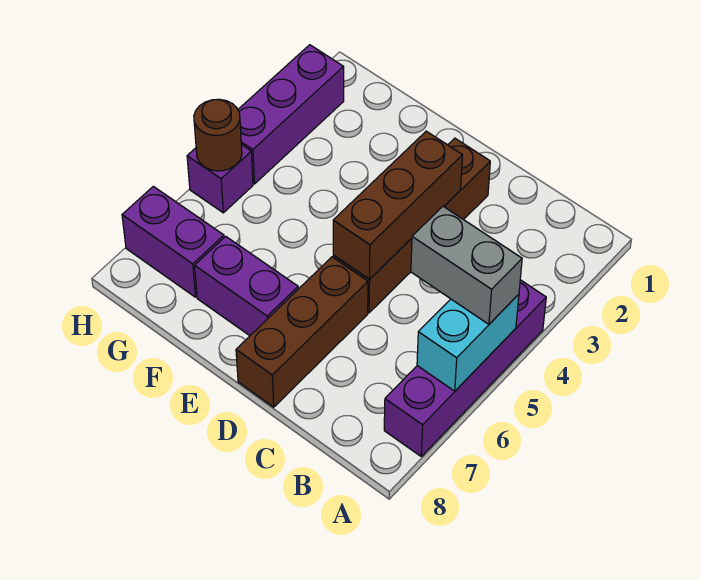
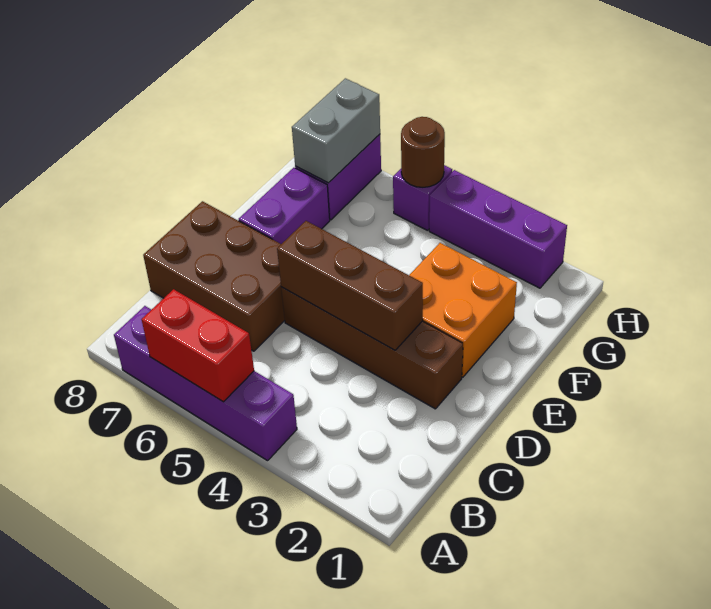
cyan 1x2 brick [417,294,519,391] -> red 1x2 brick [142,289,254,402]
grey 1x2 brick [411,206,522,324] -> grey 1x2 brick moved to [292,78,380,183]
brown 1x3 brick [236,257,368,407] -> brown 2x3 brick [143,201,285,351]
none -> orange 2x2 brick [409,243,517,377]

